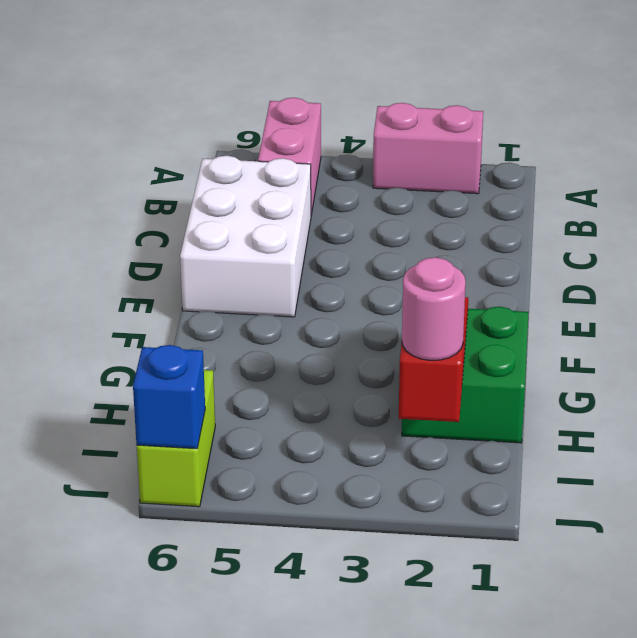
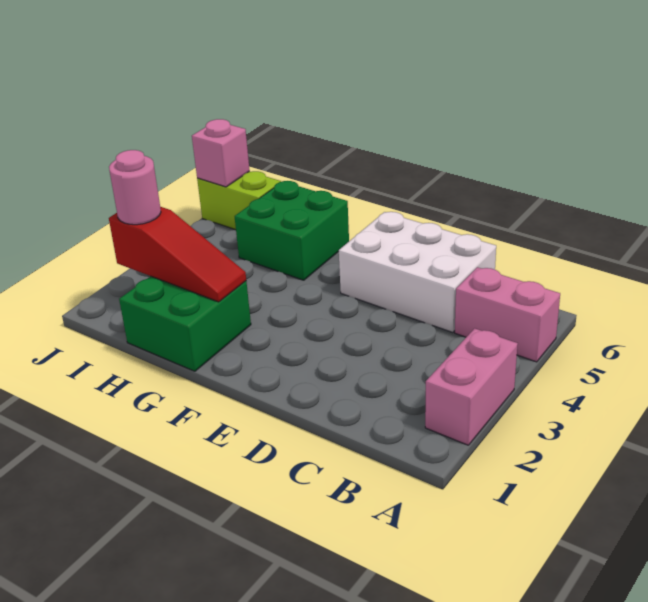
none -> green 2x2 brick [235,181,349,280]
blue 1x1 brick [133,345,205,449] -> pink 1x1 brick [192,119,250,187]

